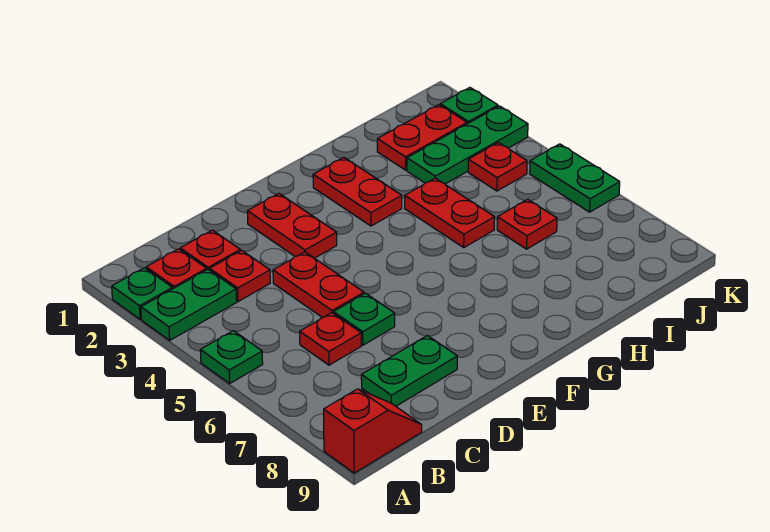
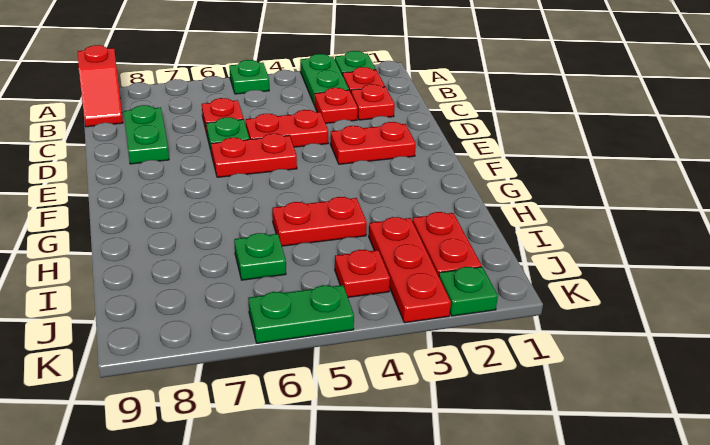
red 1x2 plate [313,157,402,226] -> red 1x2 plate moved to [211,134,297,177]
green 1x3 plate [407,106,528,184] -> red 1x3 plate [369,217,451,323]
red 1x1 plate [497,199,557,249] -> green 1x1 plate [234,233,286,280]

